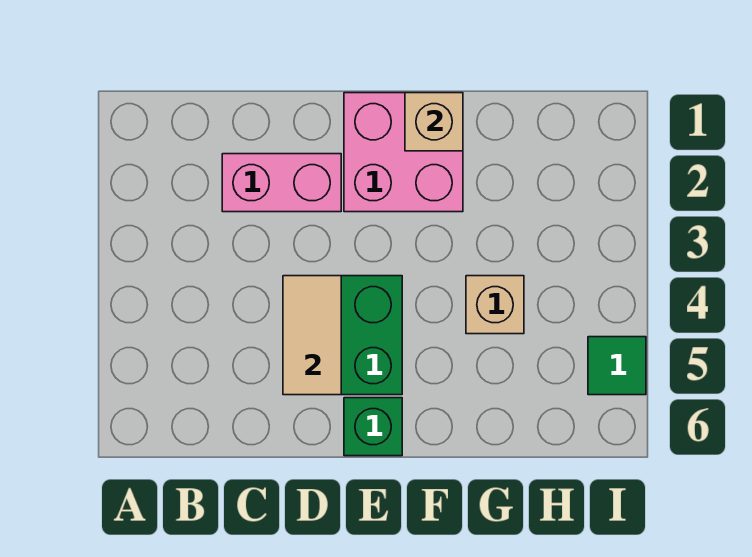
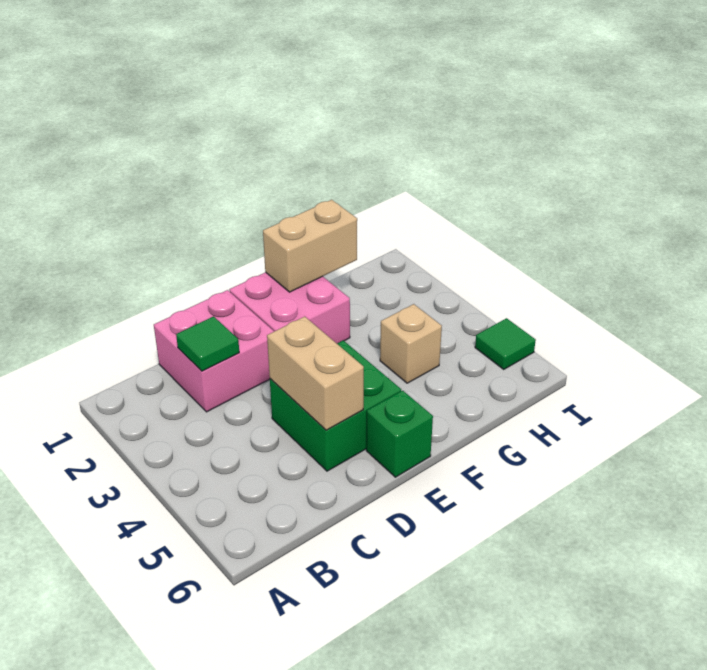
pink 1x2 brick [222,154,341,212] -> pink 2x2 brick [154,290,274,412]
none -> green 1x1 tile [176,316,239,371]
tan 1x2 tile [283,276,341,395] -> tan 1x2 brick [267,317,364,430]
tan 1x1 brick [405,93,463,151] -> tan 1x2 brick [263,200,357,292]

